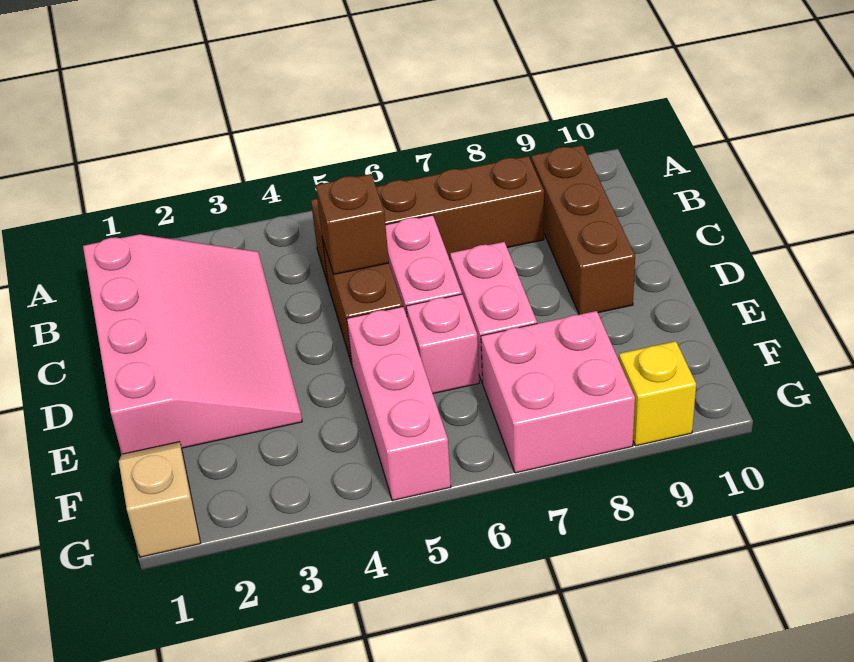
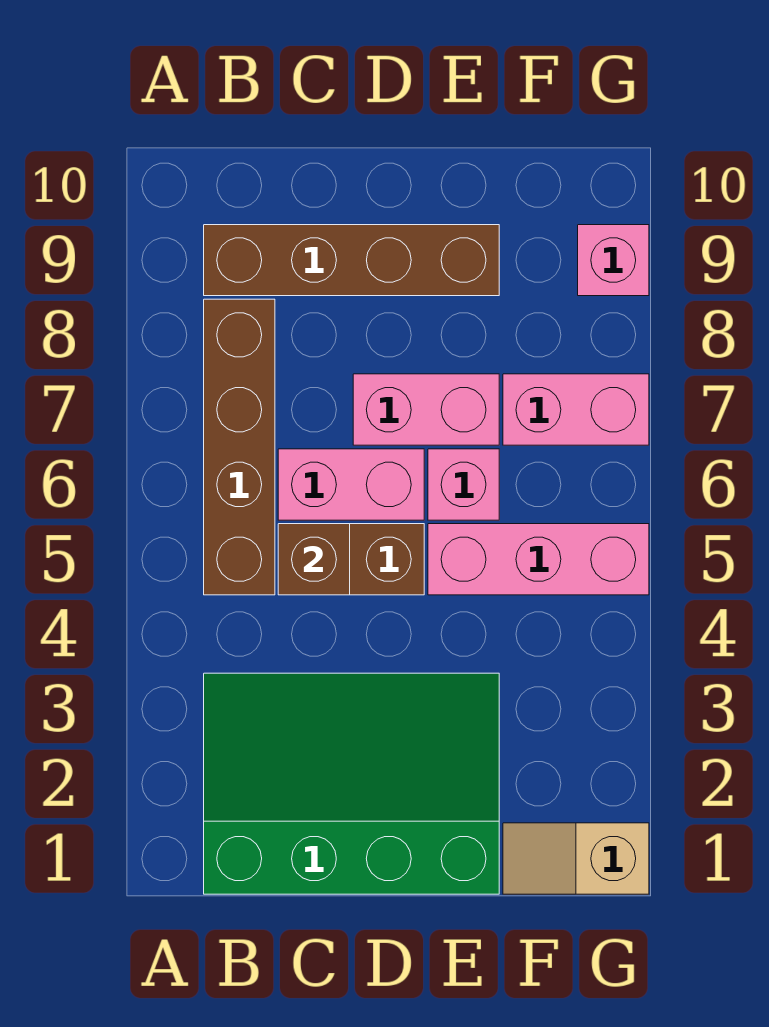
pink 3x4 slope [83,234,302,454] -> green 3x4 slope [204,673,499,894]
brown 1x3 brick [531,145,635,315] -> brown 1x4 brick [204,225,499,296]
pink 2x2 brick [481,311,635,473] -> pink 1x2 brick [503,374,649,445]
yellow 1x1 brick [619,341,696,446] -> pink 1x1 brick [578,225,649,296]

